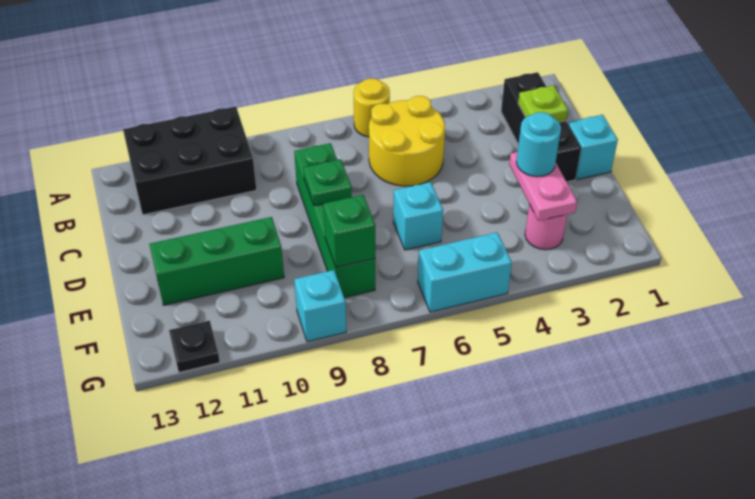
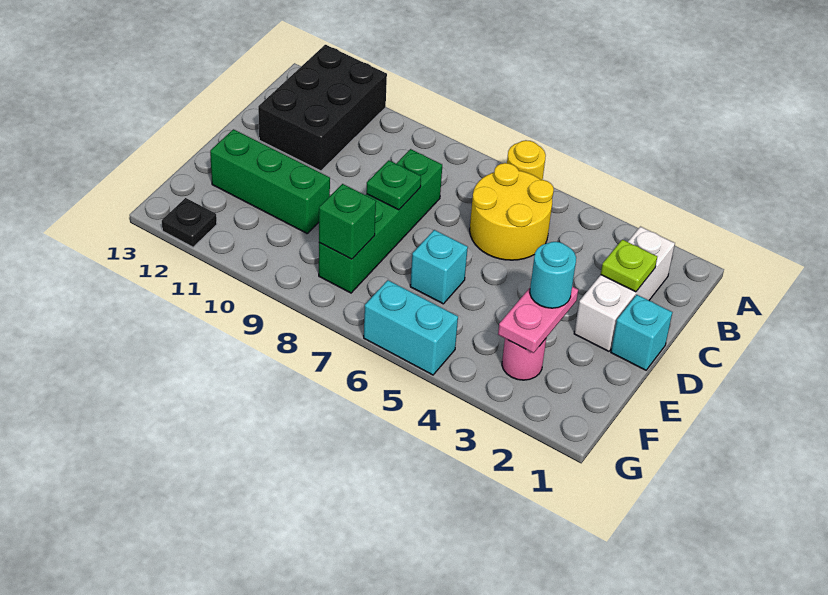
black 2x3 brick [123,107,257,215] -> black 2x3 brick turned to [258,45,387,171]
black 1x3 brick [501,72,581,182] -> white 1x3 brick [574,227,675,351]
cyan 1x1 brick [294,270,346,342] -> none

